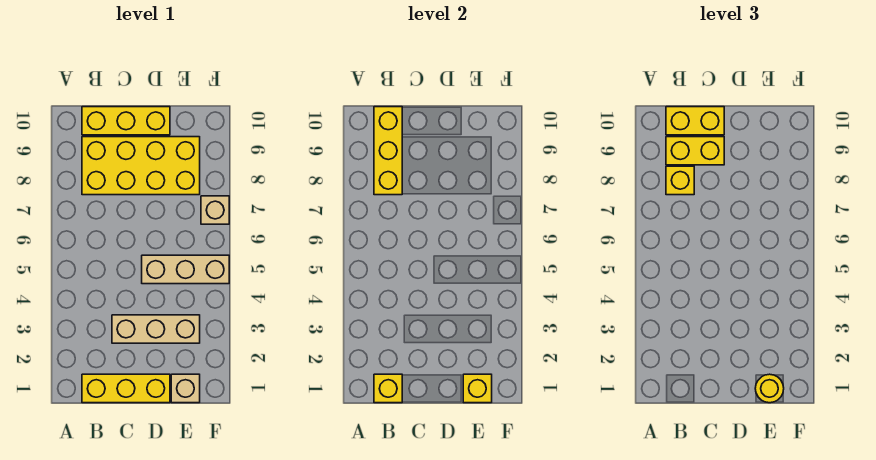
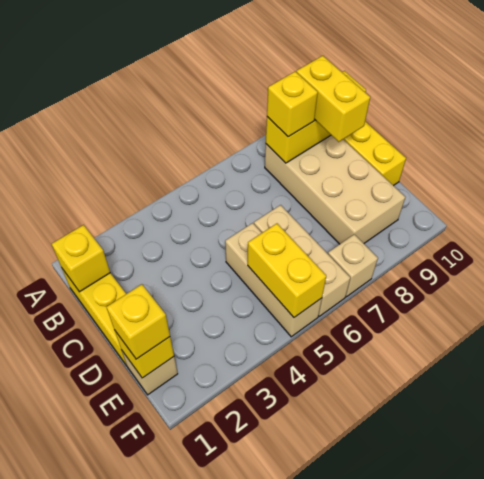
yellow 2x4 brick [82,137,200,195] -> tan 2x4 brick [265,135,405,244]
yellow 1x2 brick [666,107,724,135] -> yellow 1x2 brick moved to [248,224,326,317]
tan 1x3 brick [112,315,200,343] -> tan 1x3 brick moved to [254,205,350,316]
yellow 1x1 round brick [755,374,784,403] -> yellow 1x1 brick [107,284,170,359]

